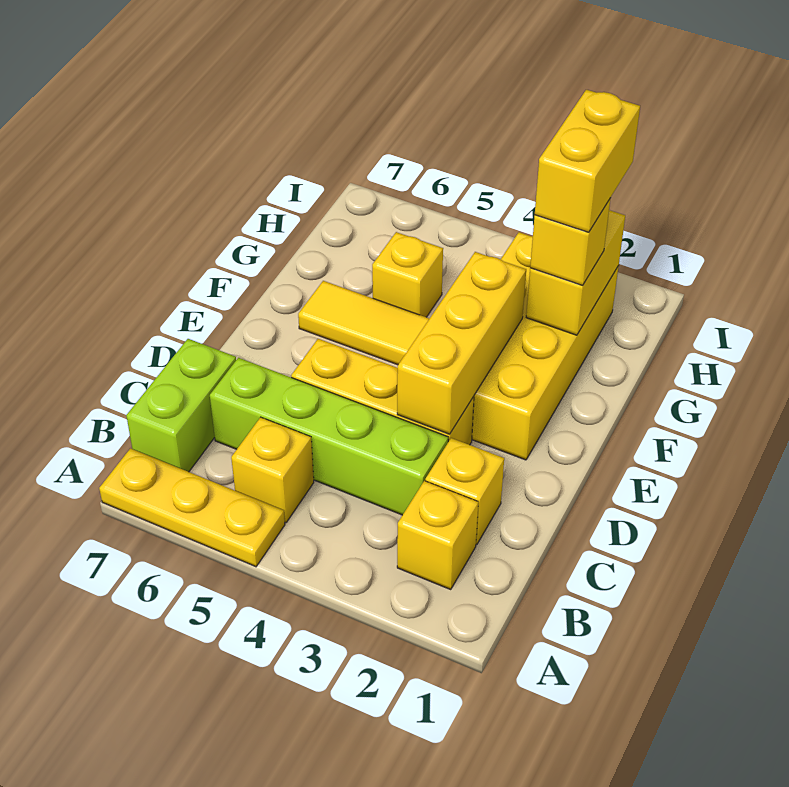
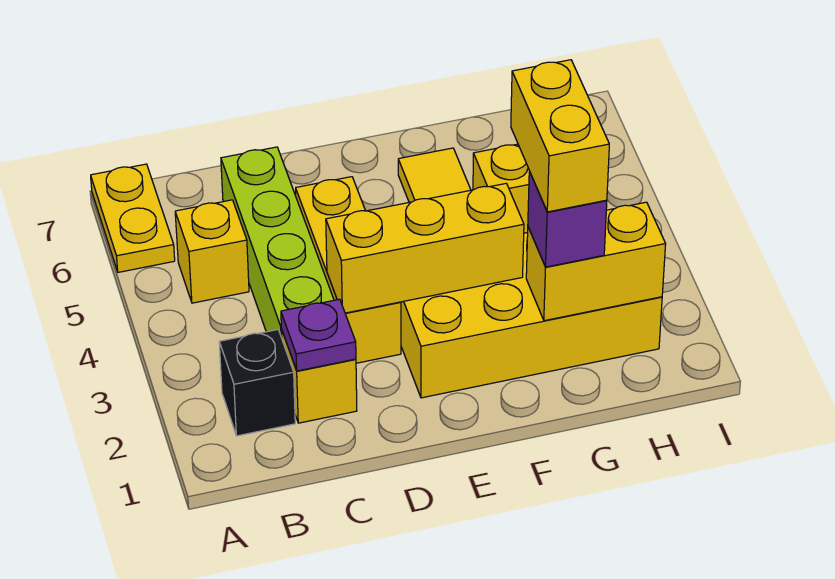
yellow 1x3 plate [99,448,285,567] -> yellow 1x2 plate [91,164,175,272]
yellow 1x1 brick [397,481,478,589] -> black 1x1 brick [219,330,295,436]
lime 1x2 brick [126,339,236,472] -> none
none -> purple 1x1 plate [281,299,356,371]
yellow 1x1 brick [530,199,610,285] -> purple 1x1 brick [528,171,607,267]
yellow 1x2 brick [535,90,640,232] -> yellow 1x2 brick turned to [511,60,609,212]

